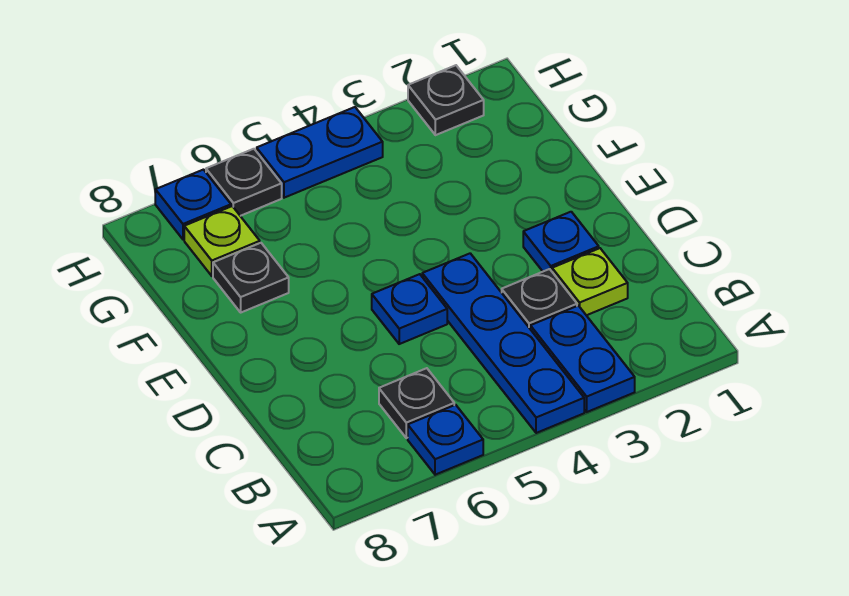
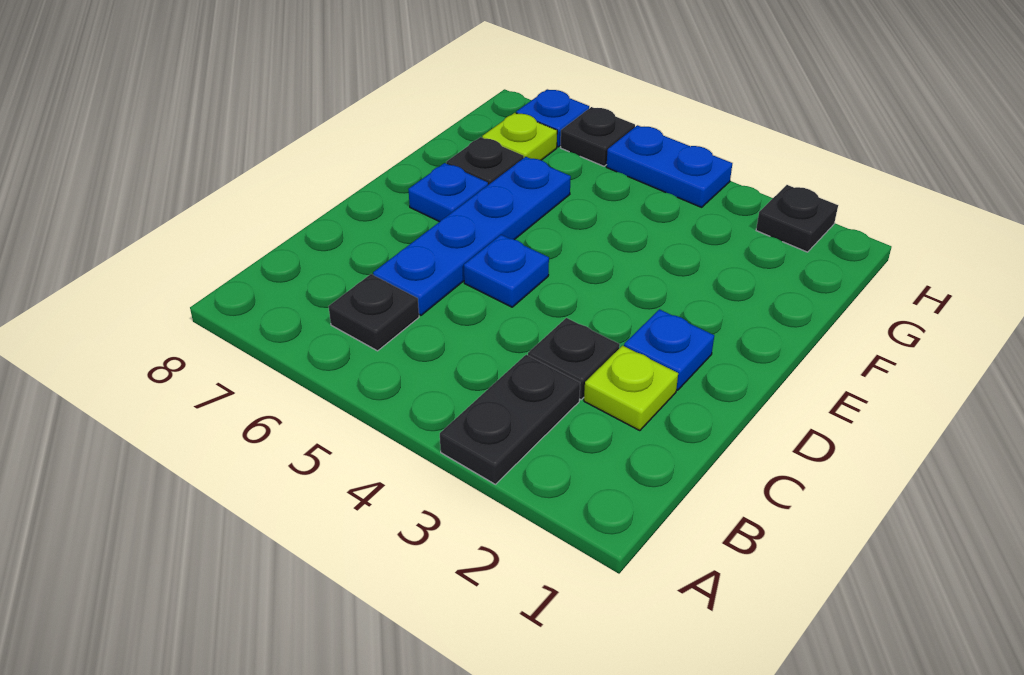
blue 1x2 plate [530,306,635,412] -> black 1x2 plate [440,355,580,484]
blue 1x4 plate [422,253,584,433] -> blue 1x4 plate moved to [373,157,571,315]
blue 1x1 plate [408,405,483,475] -> blue 1x1 plate moved to [408,163,488,222]

